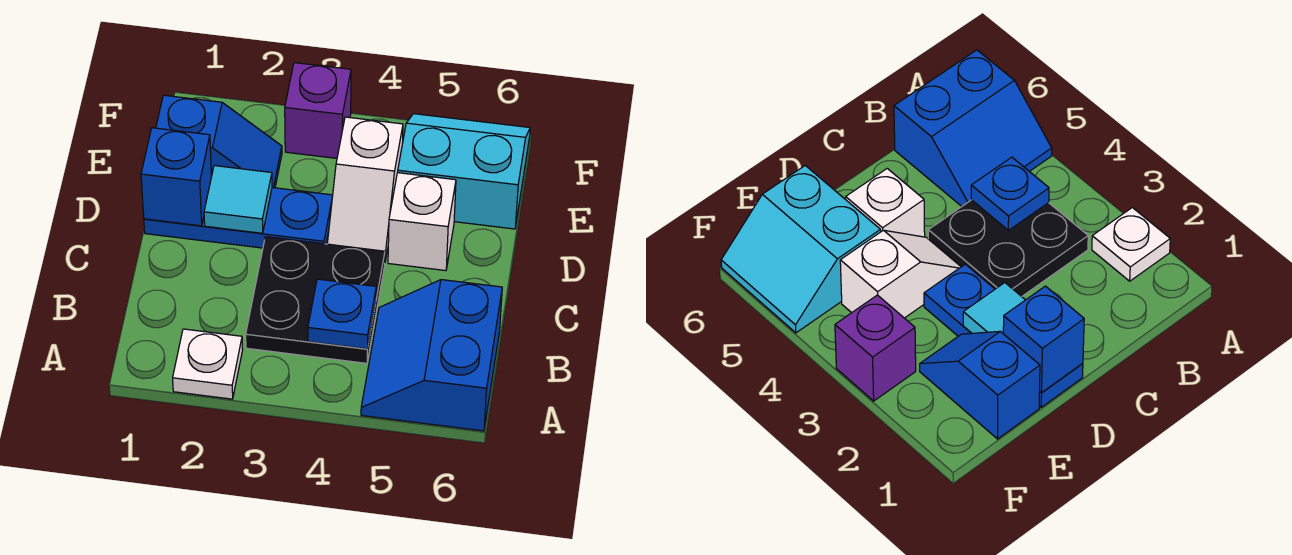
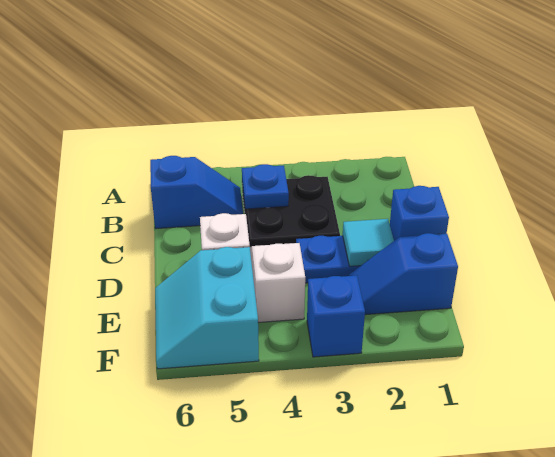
white 1x1 plate [173,329,243,399] -> none
blue 2x2 slope [361,280,502,431] -> blue 1x2 slope [150,156,243,229]
cyan 2x2 slope [398,114,530,229] -> cyan 2x2 slope turned to [155,247,259,369]
purple 1x1 brick [285,63,351,158] -> blue 1x1 brick [307,275,365,357]

